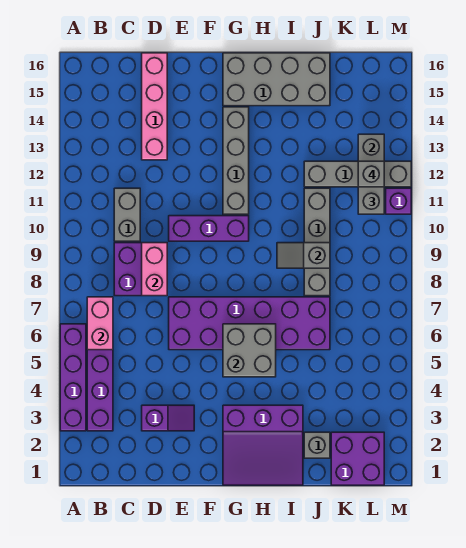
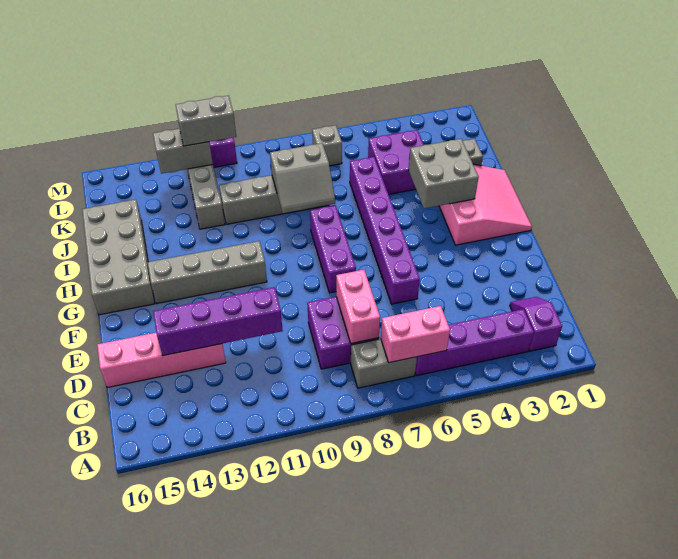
purple 1x4 brick [60,324,86,431] -> purple 1x4 brick moved to [153,287,283,356]
grey 1x2 brick [114,188,140,241] -> grey 1x2 brick moved to [351,339,417,388]
purple 1x2 slope [142,405,194,431] -> purple 1x2 slope moved to [510,297,562,351]
pink 1x2 brick [142,243,167,296] -> pink 1x2 brick turned to [336,270,380,343]
purple 2x6 brick [169,297,330,350] -> purple 1x6 brick [350,157,420,304]
purple 1x3 brick [169,216,249,241] -> purple 1x3 brick moved to [310,205,356,293]
purple 3x3 slope [223,405,303,485] -> pink 3x3 slope [439,164,532,245]
grey 2x2 brick [223,324,276,377] -> grey 2x2 brick moved to [408,139,479,209]
grey 1x2 slope [277,243,330,268] -> grey 2x2 slope [270,143,335,213]
purple 2x2 brick [331,432,384,485] -> purple 2x2 brick moved to [368,130,424,194]
grey 1x1 brick [358,161,384,187] -> grey 1x1 brick moved to [312,125,342,166]

